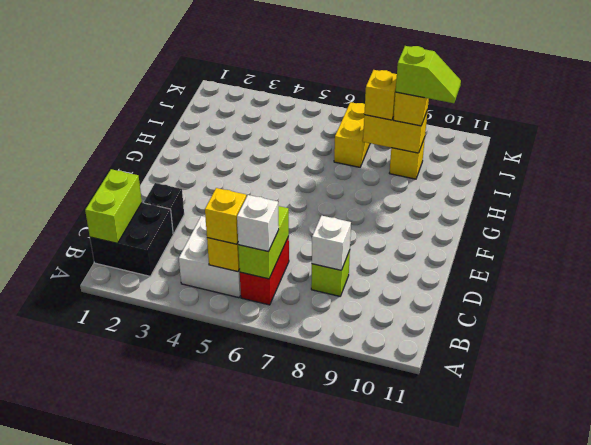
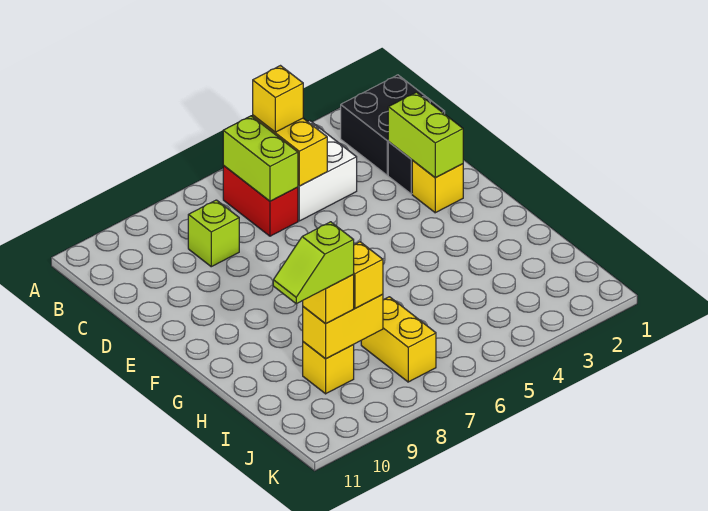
lime 1x2 brick [85,169,142,243] -> lime 1x2 brick moved to [388,92,463,177]
white 1x1 brick [237,195,279,252] -> none
white 1x1 brick [312,216,351,270] -> none
none -> yellow 1x1 brick [412,161,463,213]

